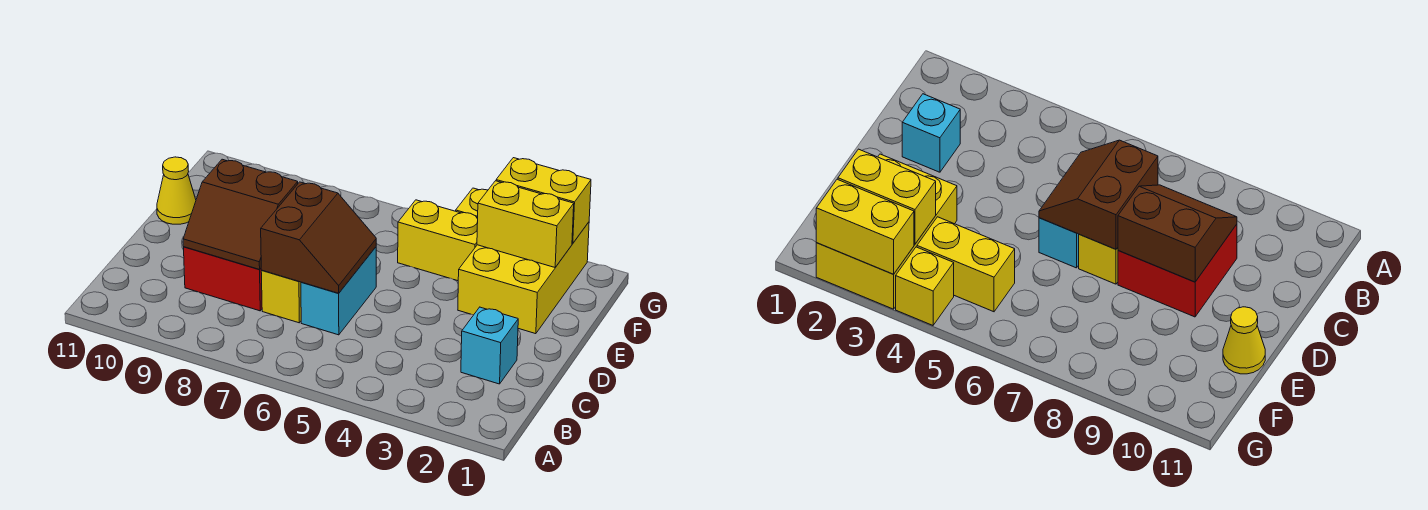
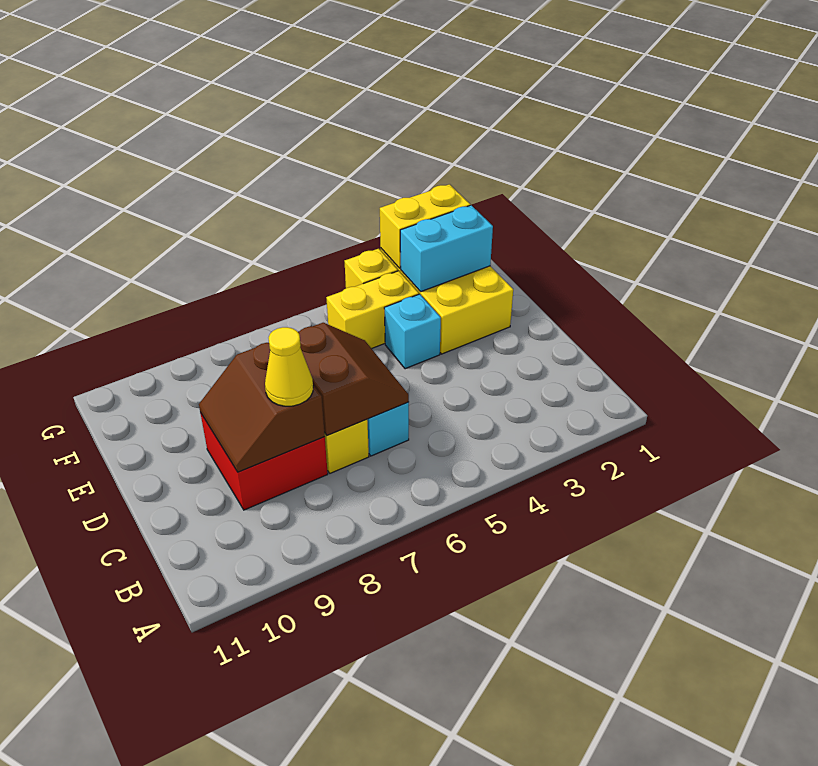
cyan 1x1 brick [461,307,518,384] -> cyan 1x1 brick moved to [384,294,441,369]
brown 2x2 slope [183,159,298,269] -> brown 2x2 slope turned to [199,343,325,472]
yellow 1x1 cone [157,157,196,224] -> yellow 1x1 cone moved to [265,327,313,406]
yellow 1x2 brick [477,181,574,267] -> cyan 1x2 brick [400,205,493,292]

